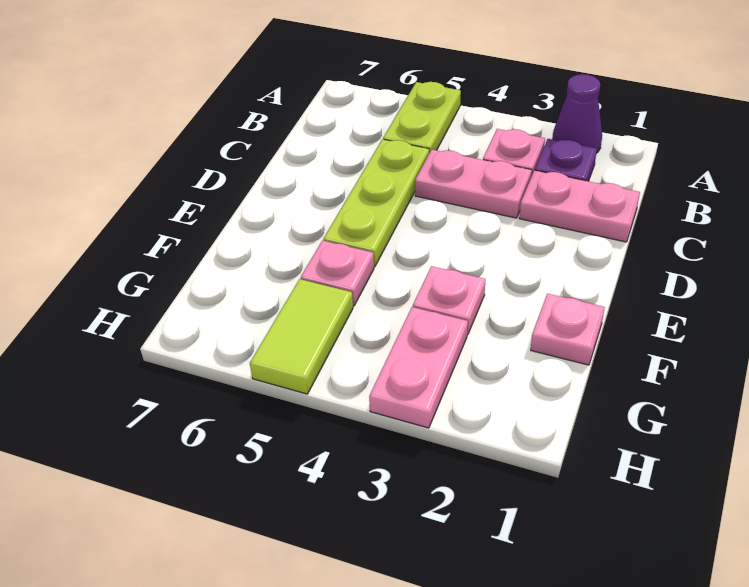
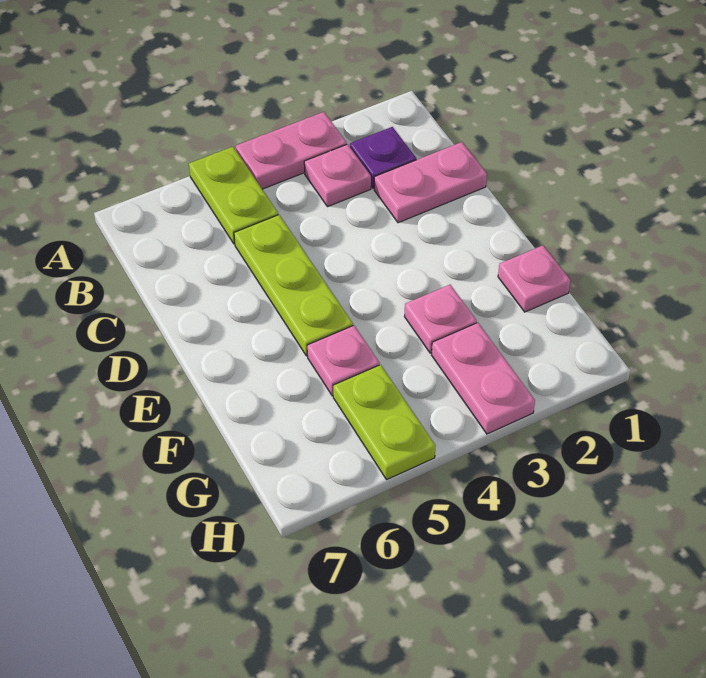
purple 1x1 cone [552,74,602,153] -> none
pink 1x2 plate [415,150,532,218] -> pink 1x2 plate moved to [235,112,347,189]
lime 1x2 tile [250,279,353,394] -> lime 1x2 plate [333,365,435,479]

